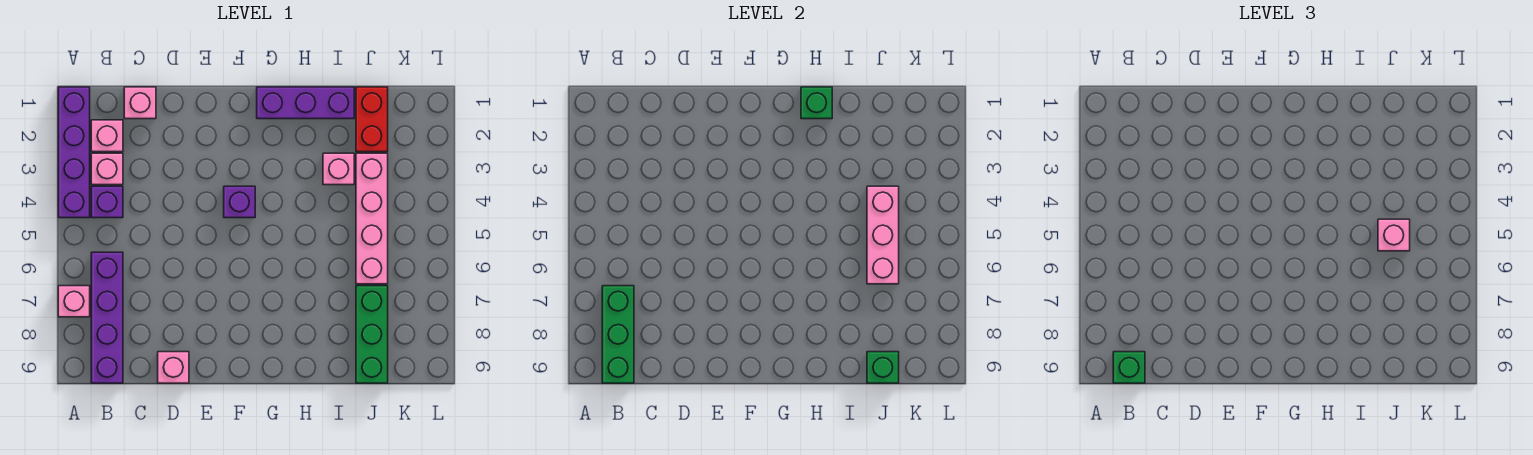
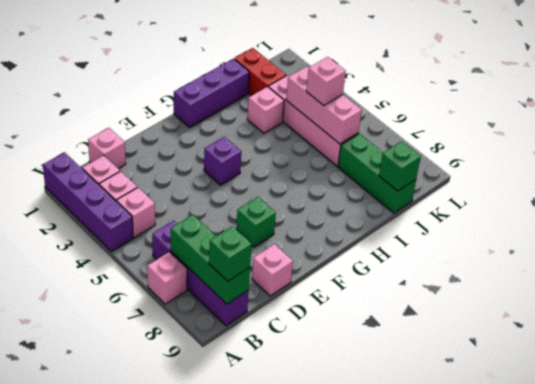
purple 1x1 brick [91,186,123,218] -> pink 1x1 brick [117,188,155,238]
green 1x1 brick [801,87,832,119] -> green 1x1 brick moved to [236,197,276,247]

